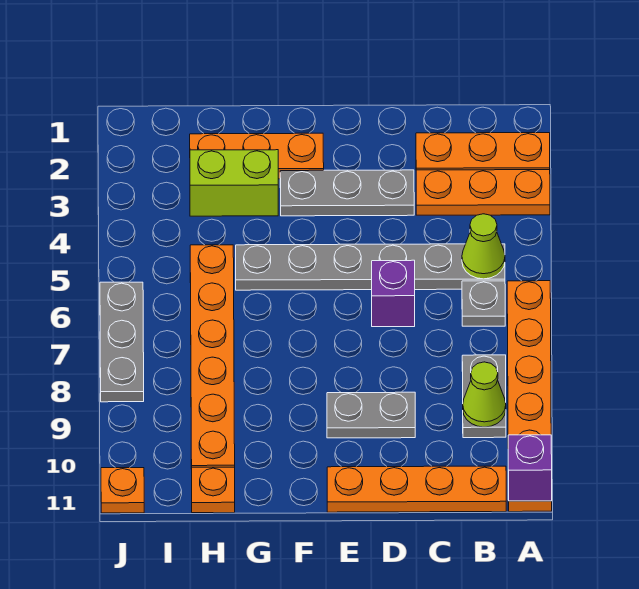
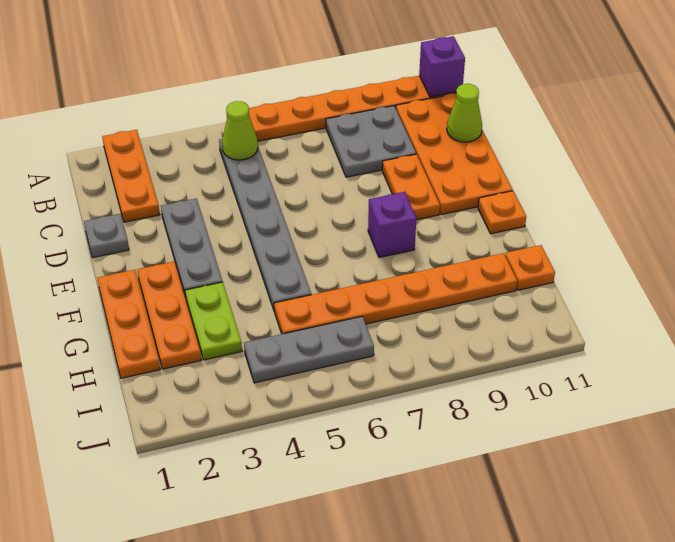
orange 1x3 plate [416,170,550,215] -> orange 1x3 plate moved to [97,270,160,378]
grey 1x1 plate [462,281,505,326] -> grey 1x1 plate moved to [84,214,129,258]
grey 1x2 plate [462,355,506,438] -> grey 2x2 plate [326,106,416,177]
lime 1x1 cone [463,362,506,427] -> lime 1x1 cone moved to [447,84,482,142]
orange 1x4 plate [327,466,506,512] -> orange 2x4 plate [396,94,513,215]
purple 1x1 brick [372,260,415,327] -> purple 1x1 brick moved to [368,192,416,258]
grey 1x2 plate [327,392,415,438] -> orange 1x2 plate [382,154,440,220]
lime 1x2 brick [190,150,278,216] -> lime 1x2 plate [185,282,242,360]
grey 1x3 plate [100,282,144,402] -> grey 1x3 plate moved to [244,316,374,383]
orange 1x1 plate [101,468,144,513] -> orange 1x1 plate moved to [478,191,526,234]

